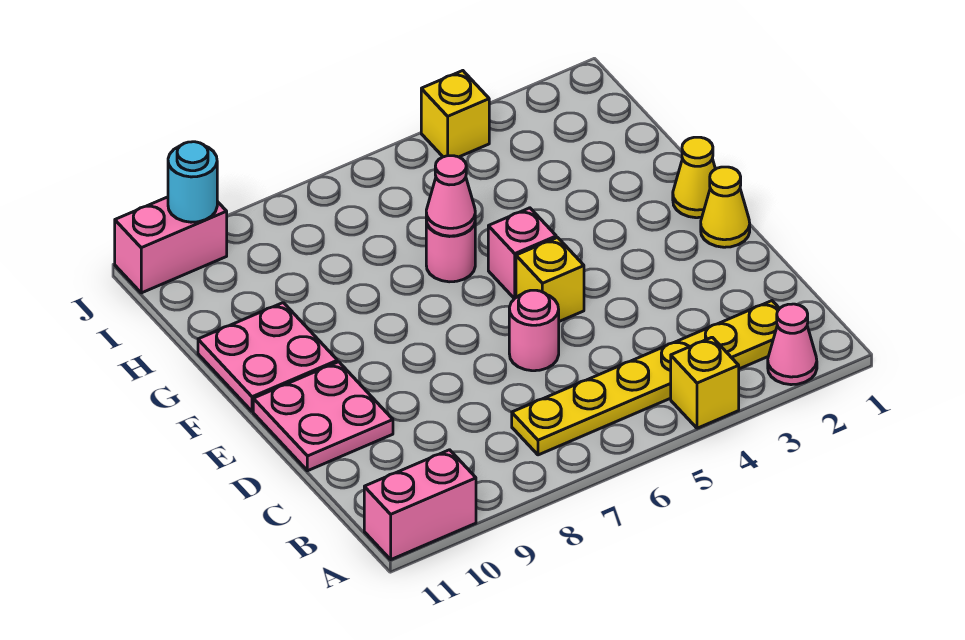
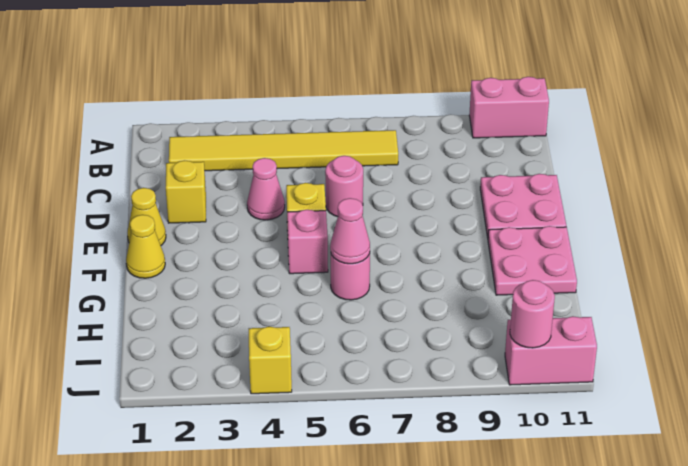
pink 1x1 cone [768,304,817,385] -> pink 1x1 cone moved to [247,158,285,220]
yellow 1x1 brick [671,337,739,428] -> yellow 1x1 brick moved to [166,160,206,223]
yellow 1x6 plate [512,301,780,455] -> yellow 1x6 tile [169,130,398,171]
cyan 1x1 round brick [168,142,217,222] -> pink 1x1 round brick [510,280,555,348]

